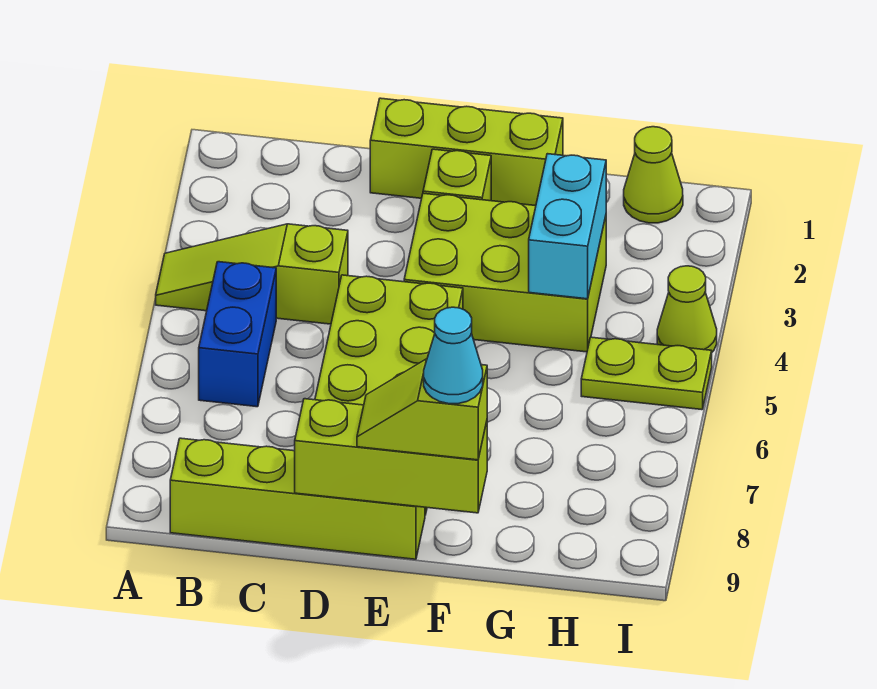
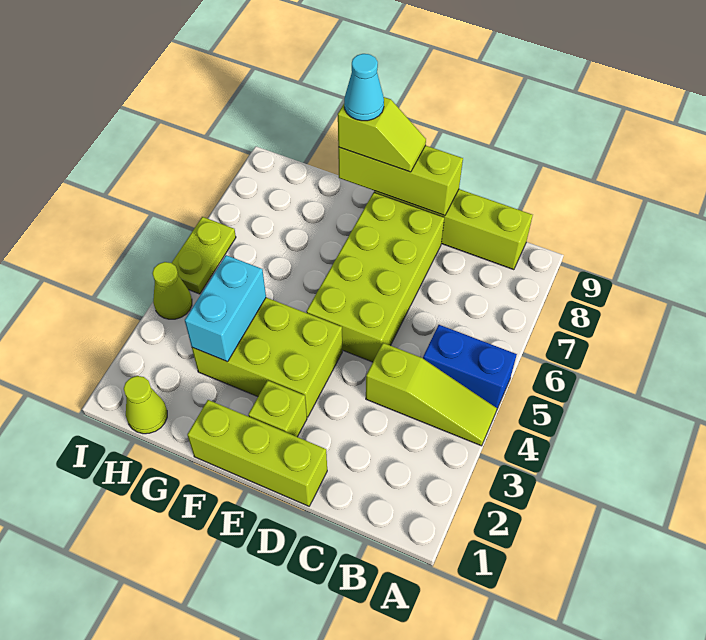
blue 1x2 brick [199,262,276,407] -> blue 1x2 brick turned to [423,325,517,408]
lime 1x2 plate [581,337,712,410] -> lime 1x2 plate turned to [172,217,236,294]

